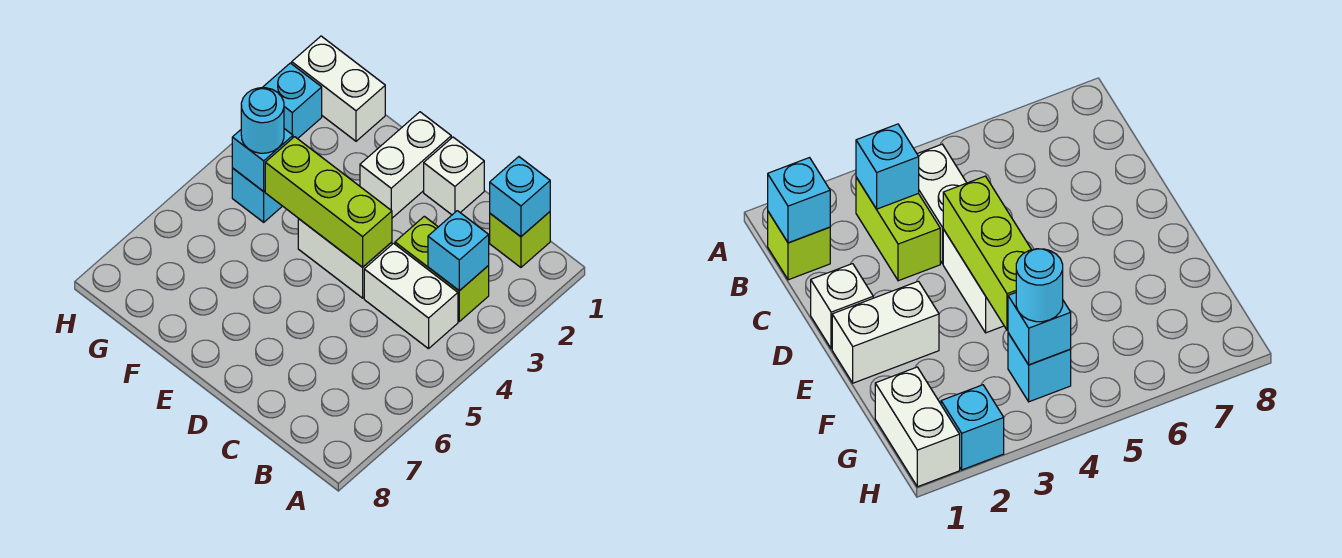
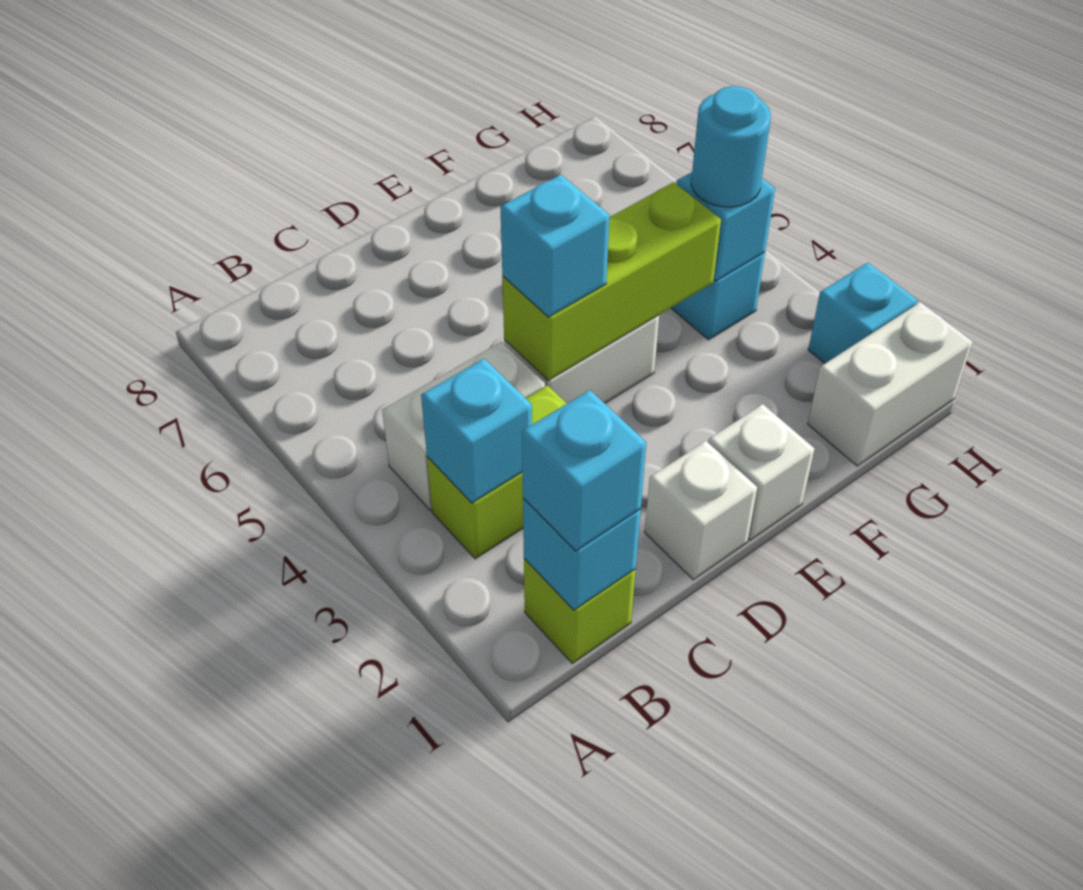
none -> cyan 1x1 brick [522,390,646,551]
none -> cyan 1x1 brick [500,174,610,317]
white 1x2 brick [360,112,451,218] -> white 1x1 brick [708,404,814,540]

